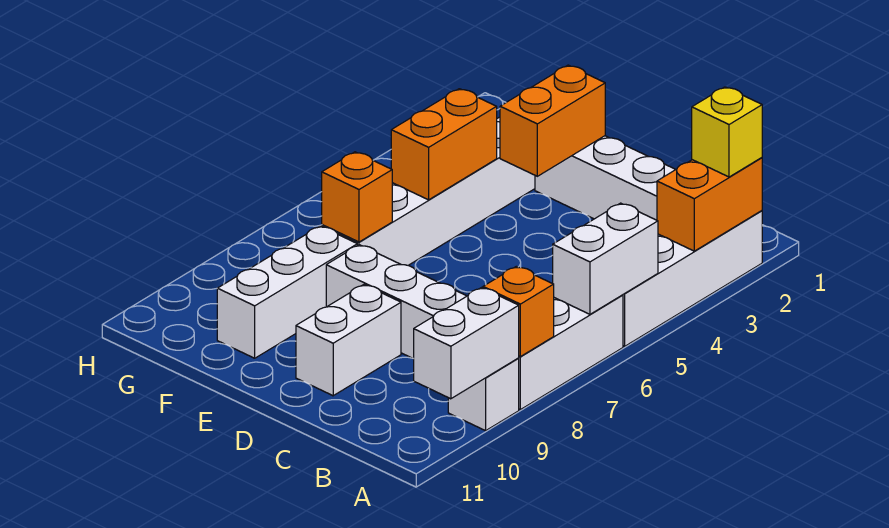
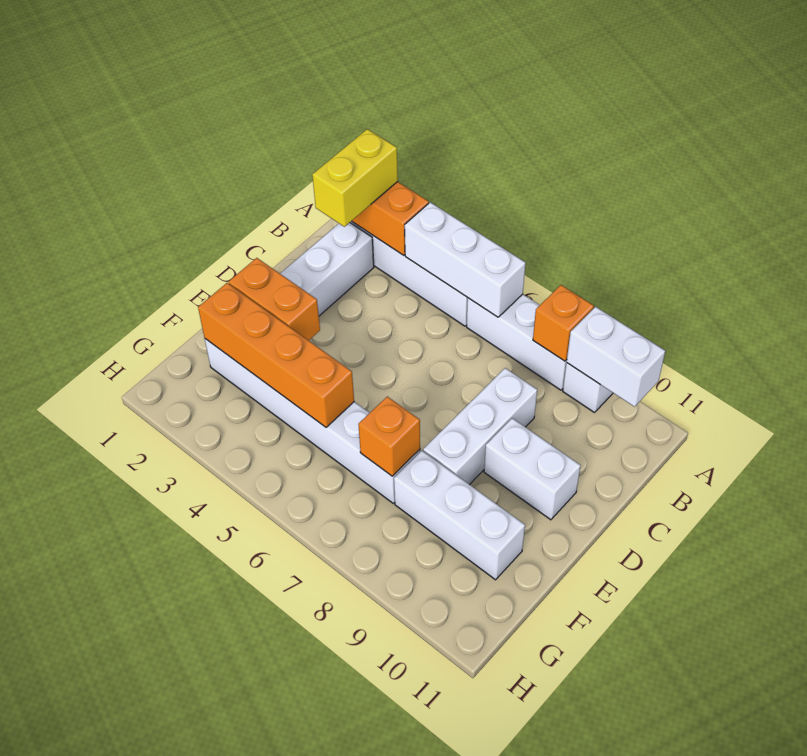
yellow 1x1 brick [692,87,762,177] -> yellow 1x2 brick [312,129,398,227]
white 1x2 brick [553,203,658,314] -> white 1x3 brick [405,202,525,317]
orange 1x2 brick [391,89,497,200] -> orange 1x4 brick [198,283,354,427]

